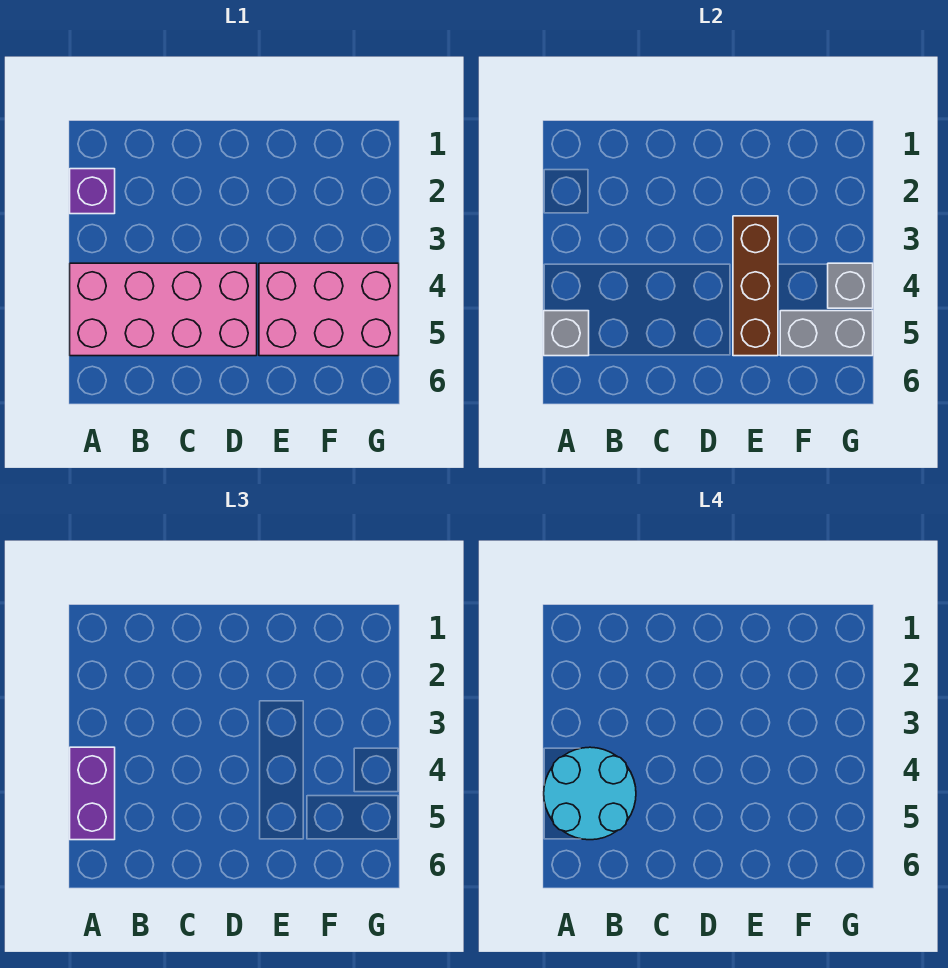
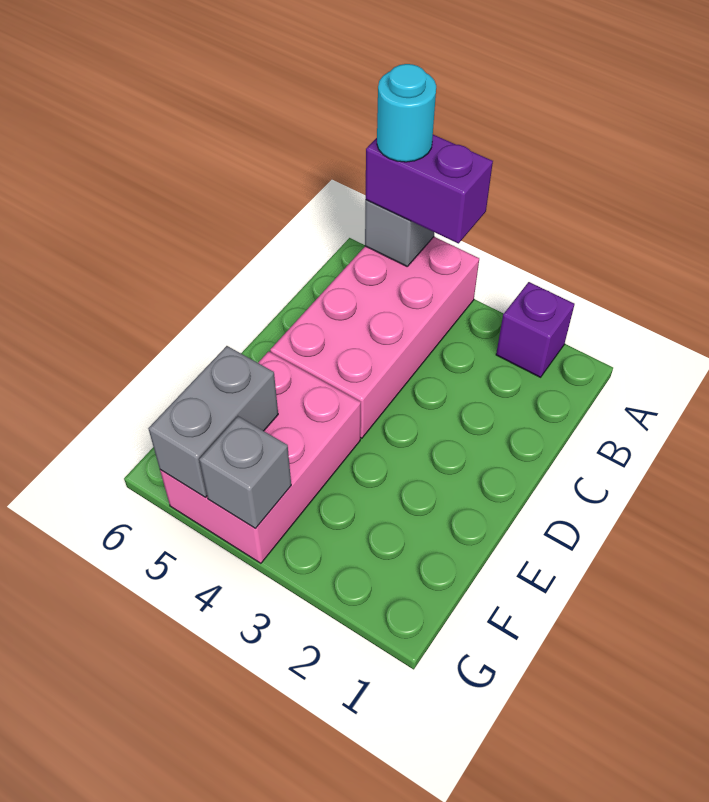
cyan 2x2 round brick [544,747,636,840] -> cyan 1x1 round brick [377,64,436,162]
brown 1x3 brick [733,216,778,356] -> none

